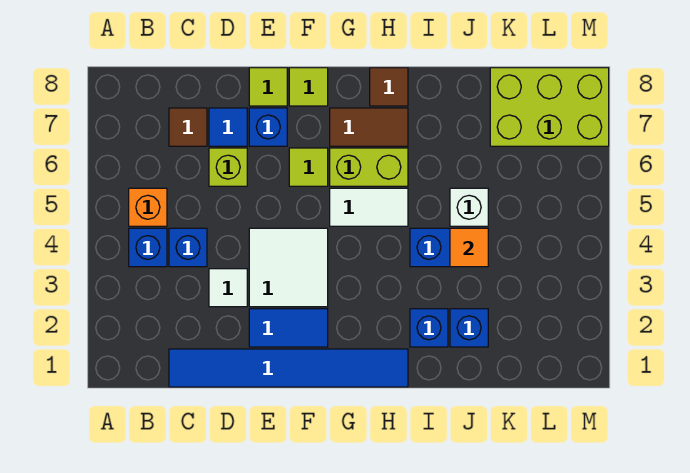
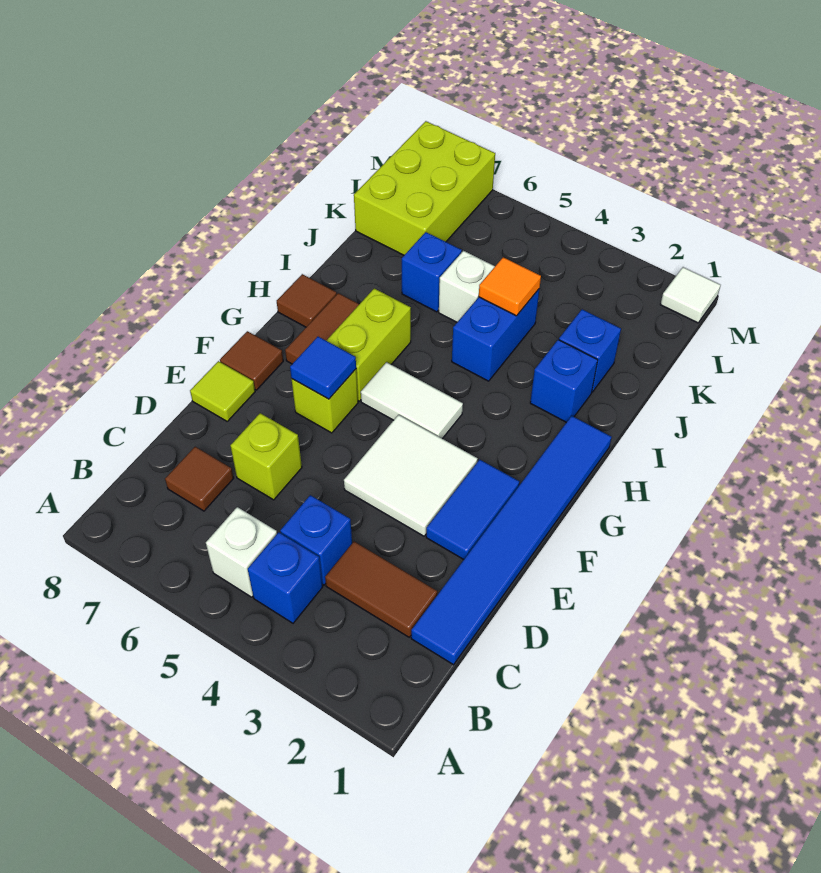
orange 1x1 brick [129,188,167,226] -> white 1x1 brick [206,507,277,597]
none -> brown 1x2 tile [325,542,437,637]
white 1x1 tile [209,269,247,307] -> white 1x1 tile moved to [660,267,721,323]
blue 1x1 tile [209,108,247,146] -> blue 1x1 tile moved to [290,337,356,399]
blue 1x1 brick [249,108,287,146] -> blue 1x1 brick moved to [402,232,462,312]
lime 1x1 tile [289,148,328,186] -> lime 1x1 brick [292,369,358,433]
lime 1x1 tile [289,68,328,106] -> brown 1x1 tile [220,331,283,390]
white 1x2 tile [330,188,408,226] -> white 1x2 tile turned to [361,362,463,439]

